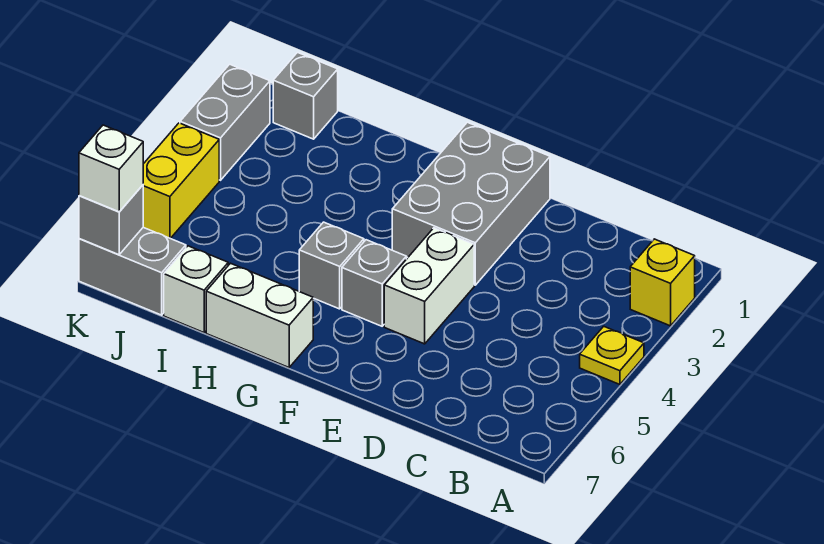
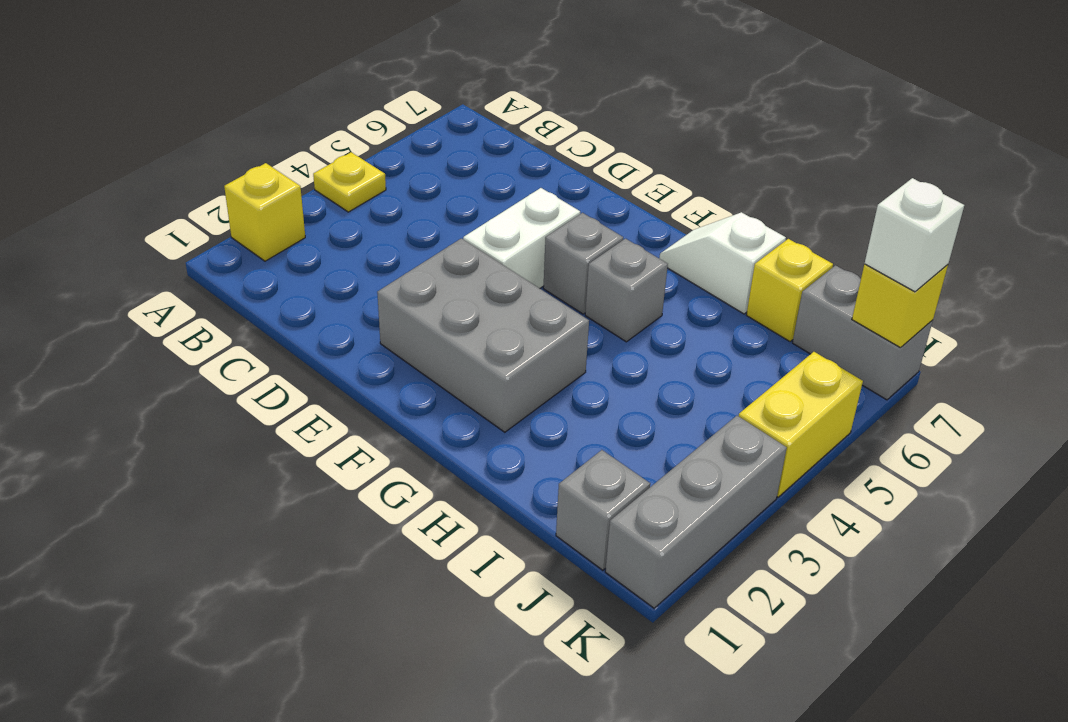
grey 2x3 brick [392,122,550,285] -> grey 2x3 brick turned to [377,238,589,432]
white 1x2 brick [206,263,313,368] -> white 1x2 slope [659,212,786,314]
white 1x1 brick [164,246,228,333] -> yellow 1x1 brick [747,239,833,342]
grey 1x2 brick [180,64,270,180] -> grey 1x3 brick [605,416,787,608]
grey 1x1 brick [79,185,143,255] -> yellow 1x1 brick [852,264,948,348]

